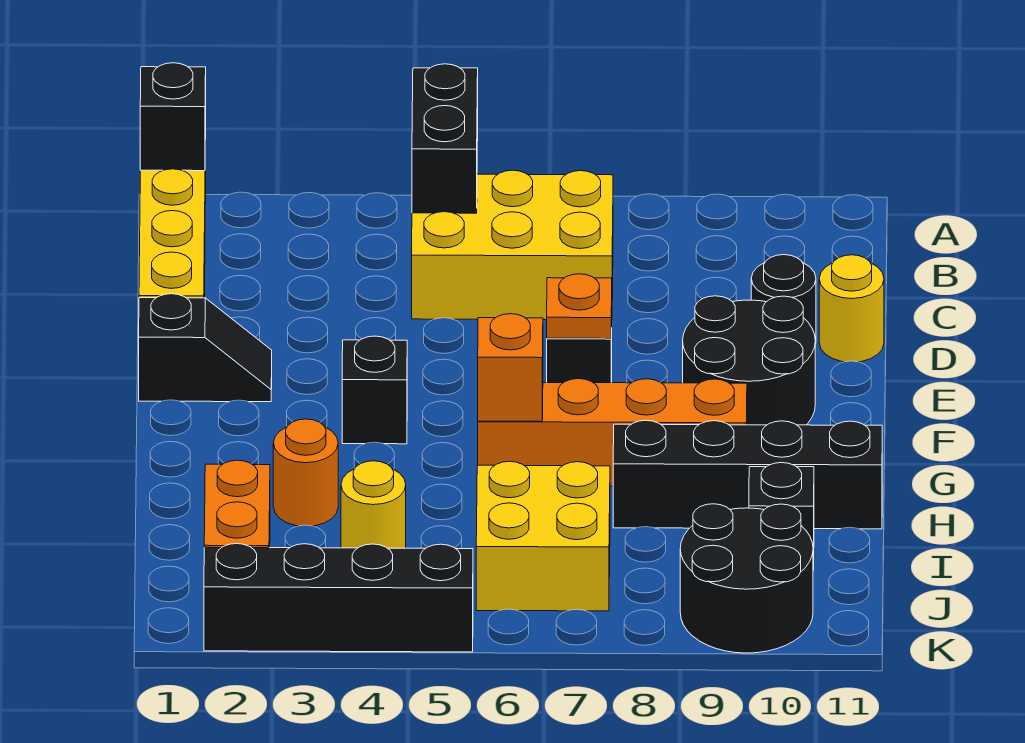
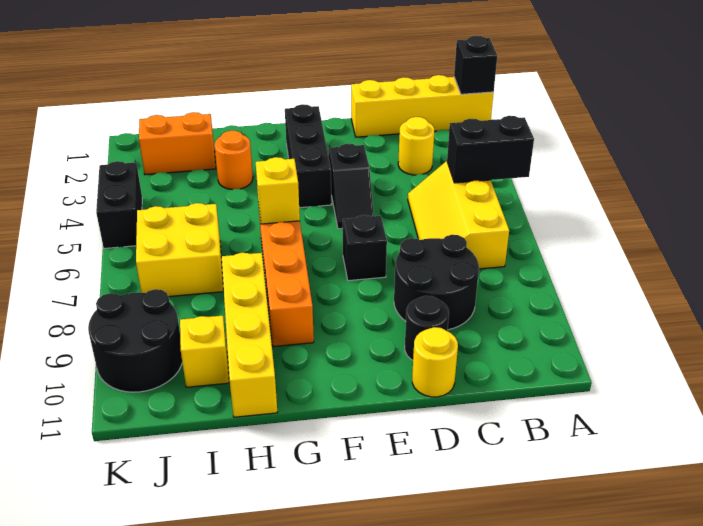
yellow 2x3 brick [412,170,613,320] -> yellow 2x3 slope [408,161,509,269]
black 1x2 slope [139,294,272,402] -> black 1x2 slope moved to [329,144,374,229]
orange 1x1 plate [547,274,612,339] -> none
black 2x2 round brick [683,296,815,425] -> black 2x2 round brick moved to [394,235,479,330]
black 1x1 brick [342,336,407,444] -> black 1x3 brick [285,104,332,208]
orange 1x1 brick [478,314,543,421] -> yellow 1x1 brick [256,157,300,224]
black 1x4 brick [613,420,882,529] -> yellow 1x4 brick [222,253,277,417]
yellow 1x1 round brick [341,461,406,548] -> yellow 1x1 round brick moved to [398,117,434,175]
black 1x1 brick [749,463,814,570] -> yellow 1x1 brick [180,316,229,387]
black 1x4 brick [204,544,473,652] -> black 1x2 brick [96,161,142,248]

